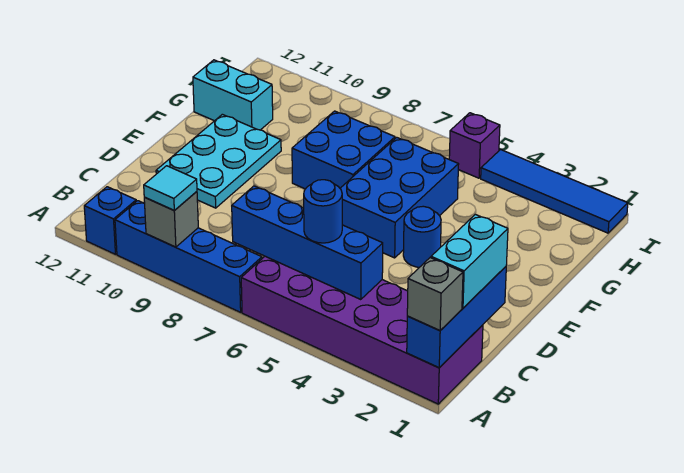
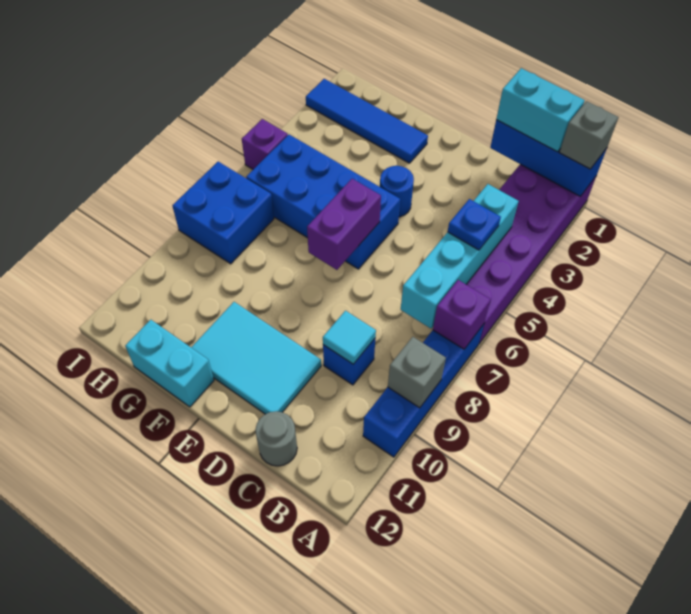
none -> purple 1x1 brick [433,280,491,349]
cyan 1x1 tile [144,166,197,210] -> cyan 1x1 tile moved to [323,311,376,364]
blue 1x1 brick [84,187,136,254] -> blue 1x1 brick moved to [323,339,375,385]
blue 1x4 brick [232,186,383,300] -> cyan 1x4 brick [401,184,518,328]
blue 1x1 round brick [304,180,342,243] -> blue 1x1 plate [448,199,501,250]
none -> grey 1x1 round brick [256,411,297,466]
cyan 2x3 plate [156,114,281,208] -> cyan 2x3 tile [191,302,321,414]
blue 2x3 brick [340,137,459,258] -> blue 2x4 brick [246,135,400,269]
none -> purple 1x2 brick [307,179,381,270]
blue 2x2 brick [292,111,395,189] -> blue 2x2 brick moved to [172,162,274,264]
cyan 1x2 brick [193,60,273,130] -> cyan 1x2 brick turned to [125,320,214,407]
blue 1x4 tile [481,150,628,233] -> blue 1x4 tile turned to [306,79,428,163]

